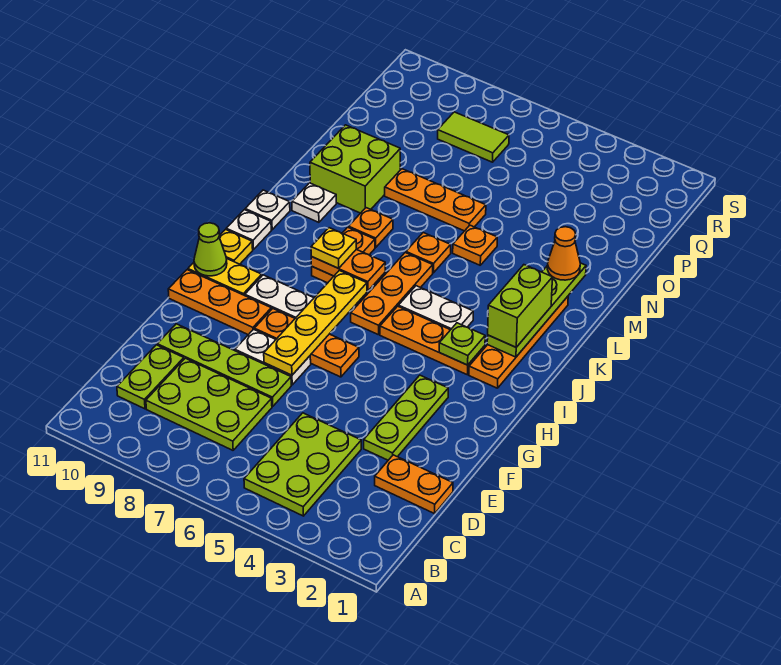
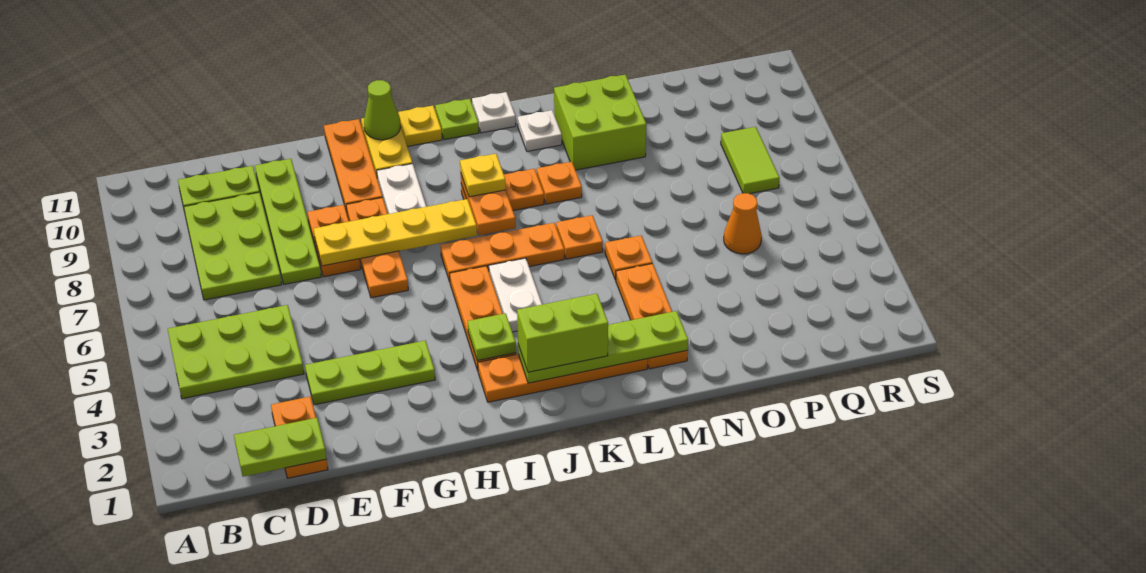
none -> lime 1x2 plate [234,418,326,477]
white 1x2 plate [235,329,311,385] -> orange 1x2 plate [308,205,361,277]
white 1x1 plate [226,210,271,249] -> lime 1x1 plate [435,99,479,140]
orange 1x1 cone [547,227,580,280] -> orange 1x1 cone moved to [724,193,762,254]
orange 1x3 plate [385,169,486,231] -> orange 1x3 plate moved to [616,264,688,369]

